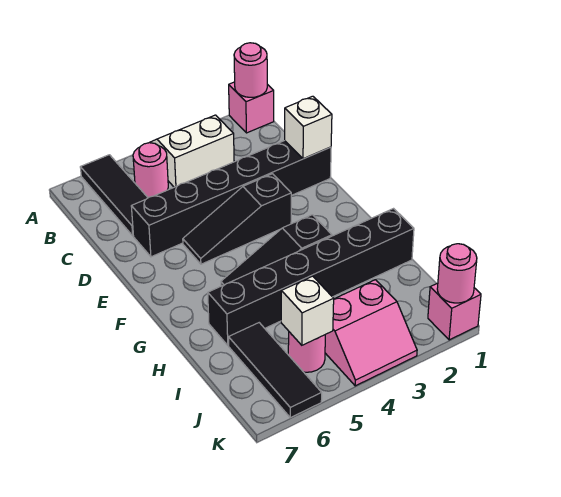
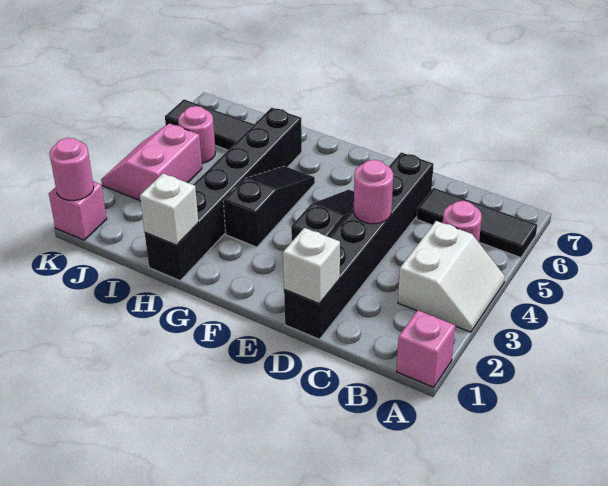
pink 1x1 round brick [234,43,267,97] -> pink 1x1 round brick moved to [354,160,393,224]
white 1x1 brick [281,276,334,345] -> white 1x1 brick moved to [140,174,198,245]

